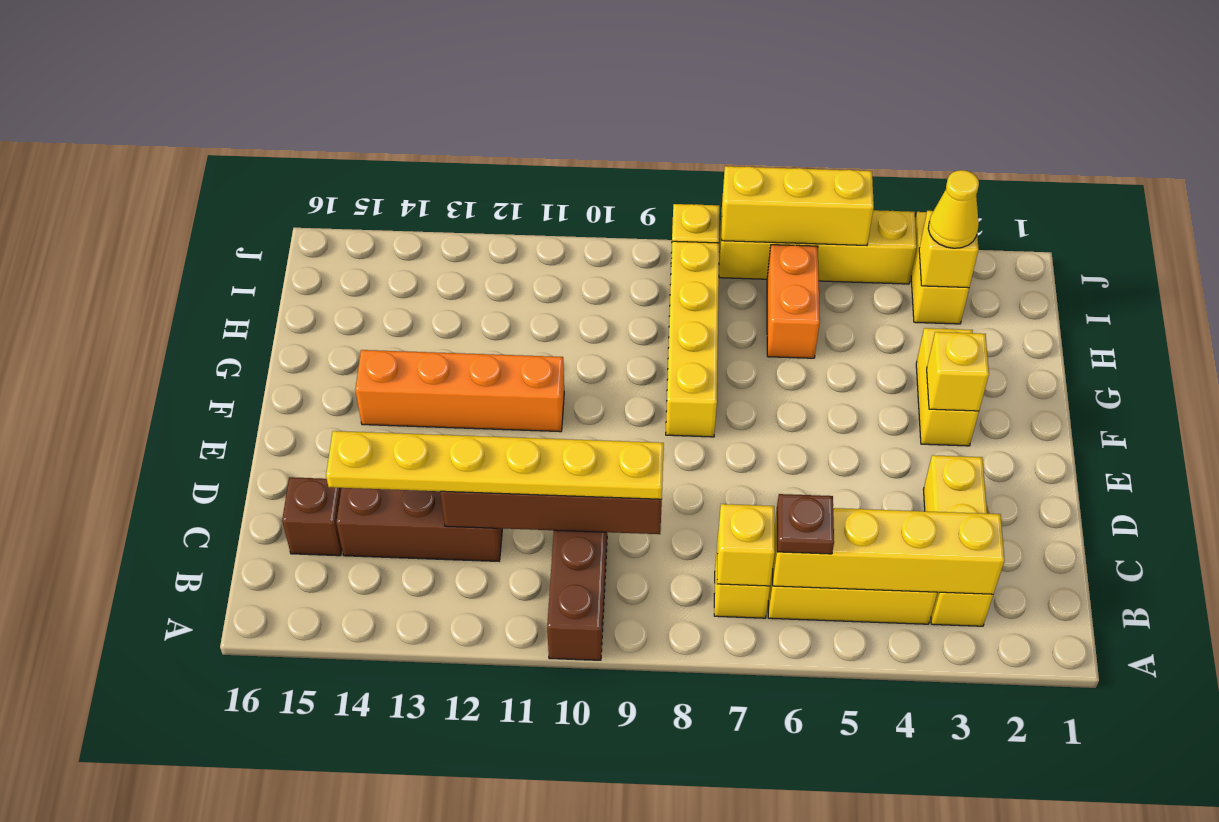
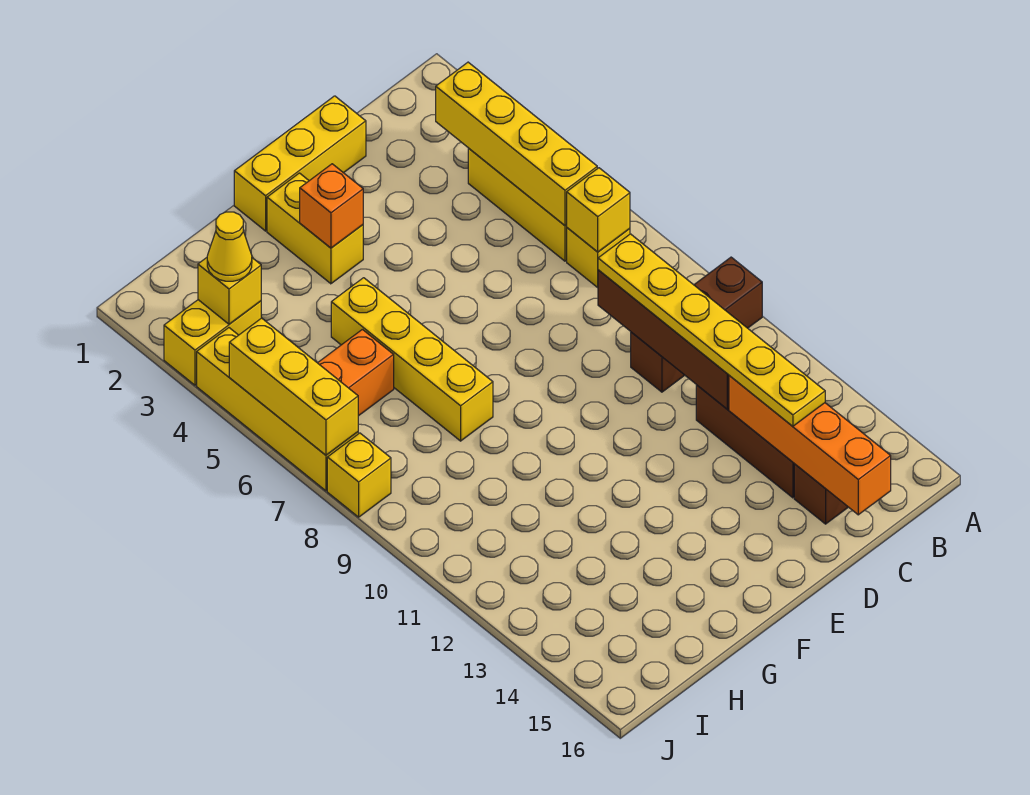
yellow 1x3 brick [924,455,993,626] -> yellow 1x3 brick moved to [234,96,366,231]
brown 1x1 plate [777,494,834,554] -> none
yellow 1x2 brick [916,328,979,446] -> yellow 1x2 brick turned to [267,173,363,284]
yellow 1x1 brick [927,332,989,411] -> orange 1x1 brick [300,164,363,248]
yellow 1x4 brick [666,241,719,437] -> yellow 1x4 brick turned to [331,278,493,441]
orange 1x4 brick [355,350,564,432] -> orange 1x4 brick moved to [729,375,891,515]

